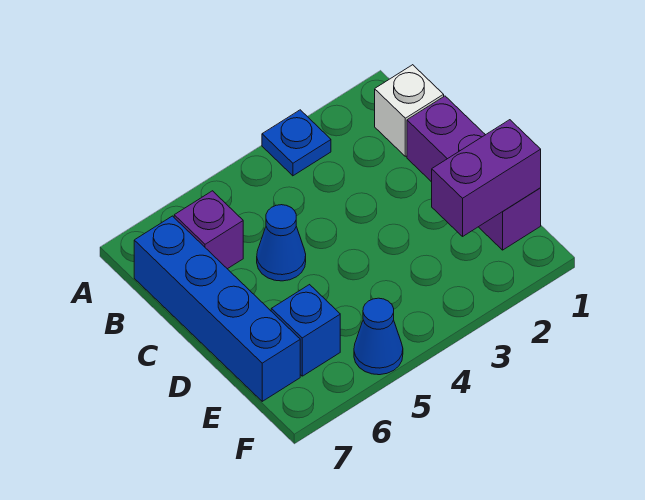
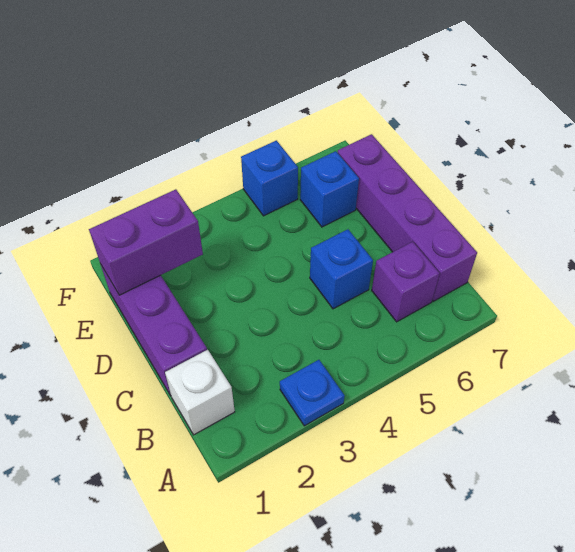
blue 1x4 brick [134,216,300,401] -> purple 1x4 brick [338,134,477,301]
blue 1x1 cone [257,205,306,281] -> blue 1x1 brick [310,229,373,309]
blue 1x1 cone [354,298,403,375] -> blue 1x1 brick [241,140,298,216]

